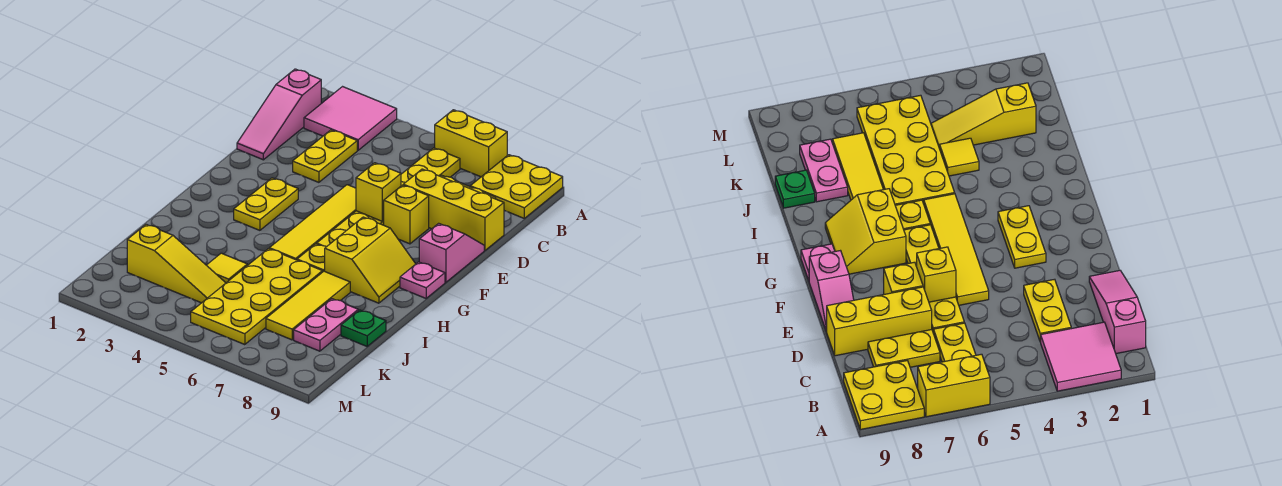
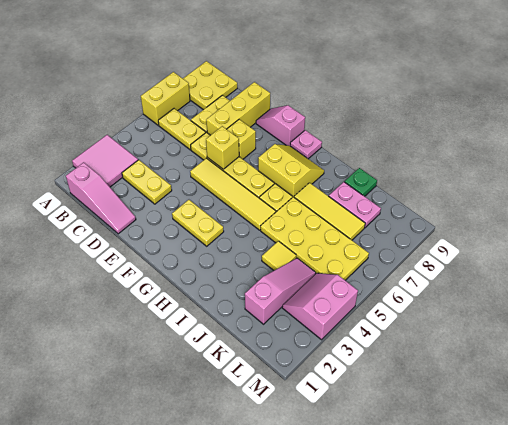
yellow 1x3 slope [127,224,225,303] -> pink 1x3 slope [245,258,316,324]
none -> pink 2x2 slope [282,273,358,340]

